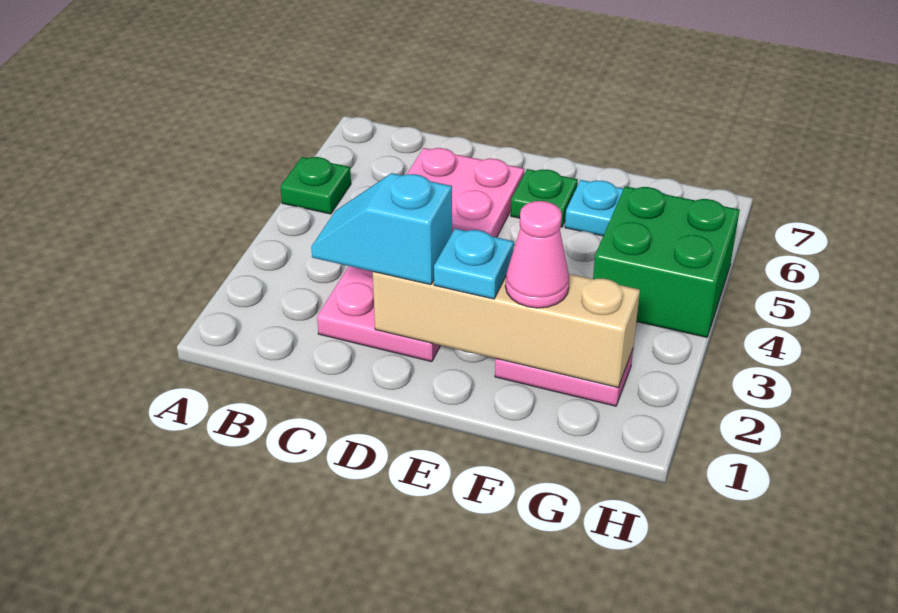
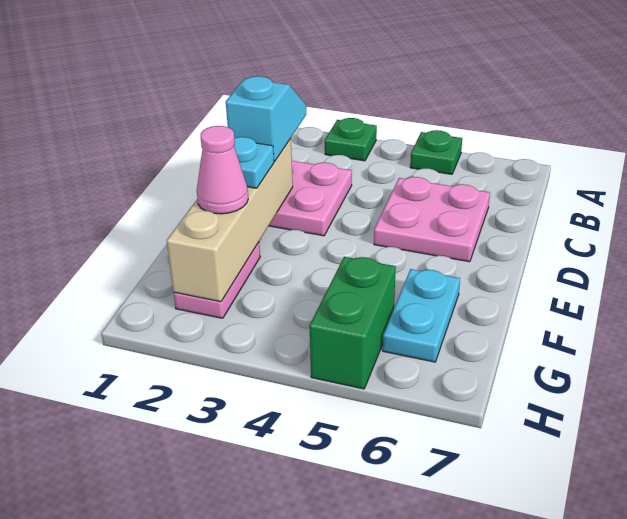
green 1x1 plate [511,169,578,227] -> green 1x1 plate moved to [325,118,377,161]
green 2x2 brick [593,186,740,337] -> green 1x2 brick [309,257,396,389]

